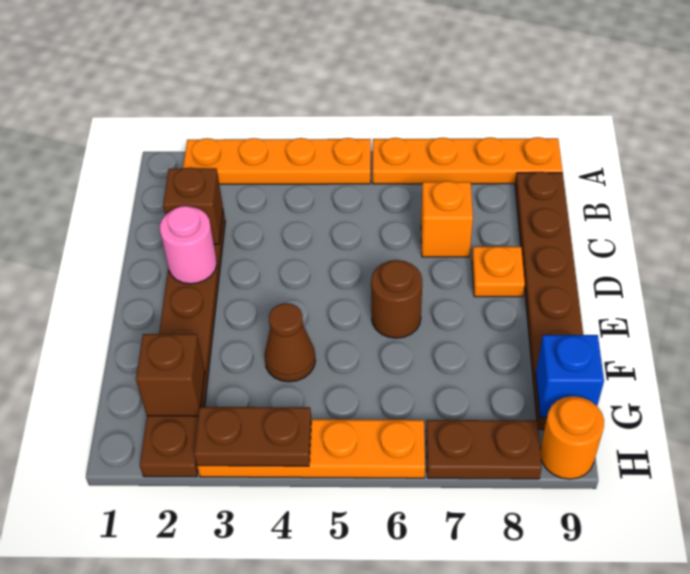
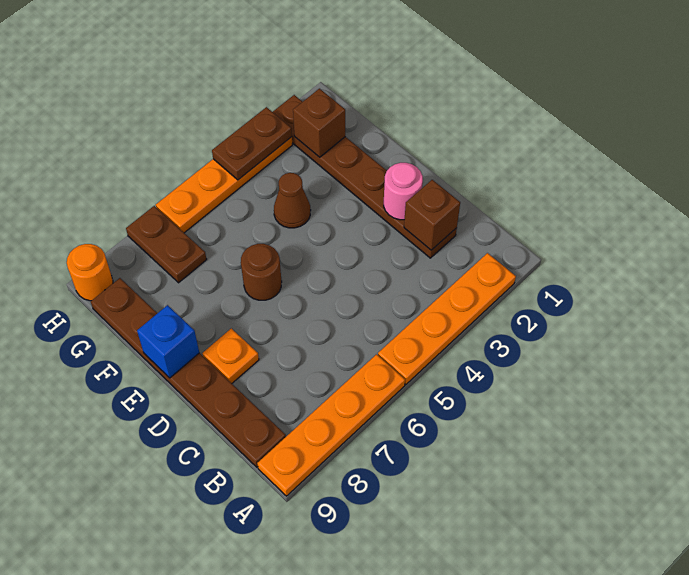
orange 1x1 brick [421,181,473,257] -> none
blue 1x1 brick [536,335,604,418] -> blue 1x1 brick moved to [137,305,199,378]
brown 1x2 plate [426,420,542,479] -> brown 1x2 plate turned to [126,206,207,283]

